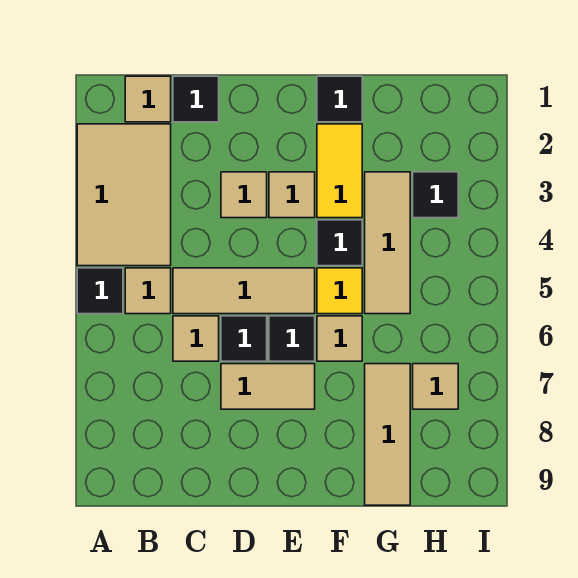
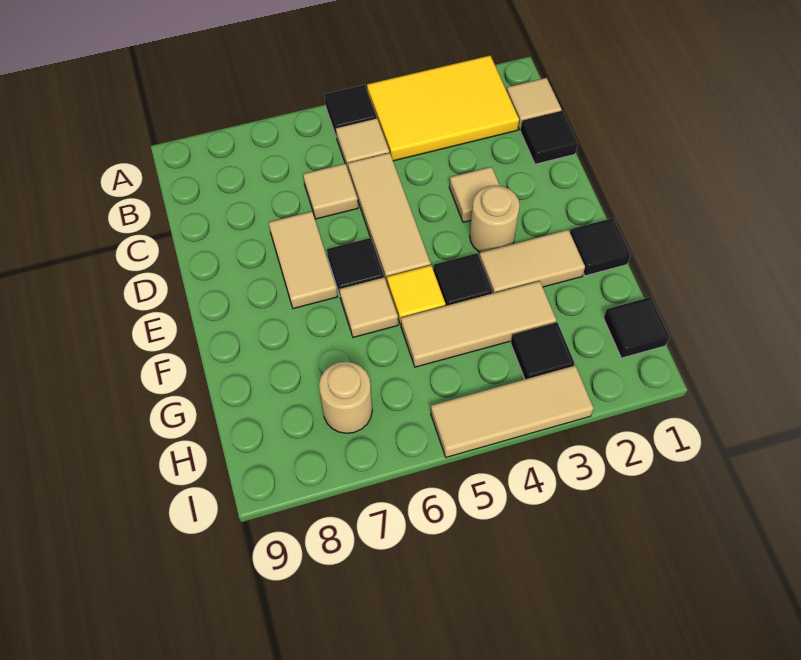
tan 2x3 tile [77,124,171,266] -> yellow 2x3 tile [367,56,519,161]
black 1x1 tile [221,316,267,361] -> black 1x1 tile moved to [604,297,669,358]
tan 1x1 tile [269,172,315,218] -> tan 1x1 round brick [470,185,520,252]
yellow 1x2 tile [317,124,362,218] -> tan 1x2 tile [479,230,585,293]
tan 1x3 tile [365,364,410,505] -> tan 1x3 tile moved to [431,365,593,457]
tan 1x1 tile [413,364,458,409] -> tan 1x1 round brick [319,362,372,433]

